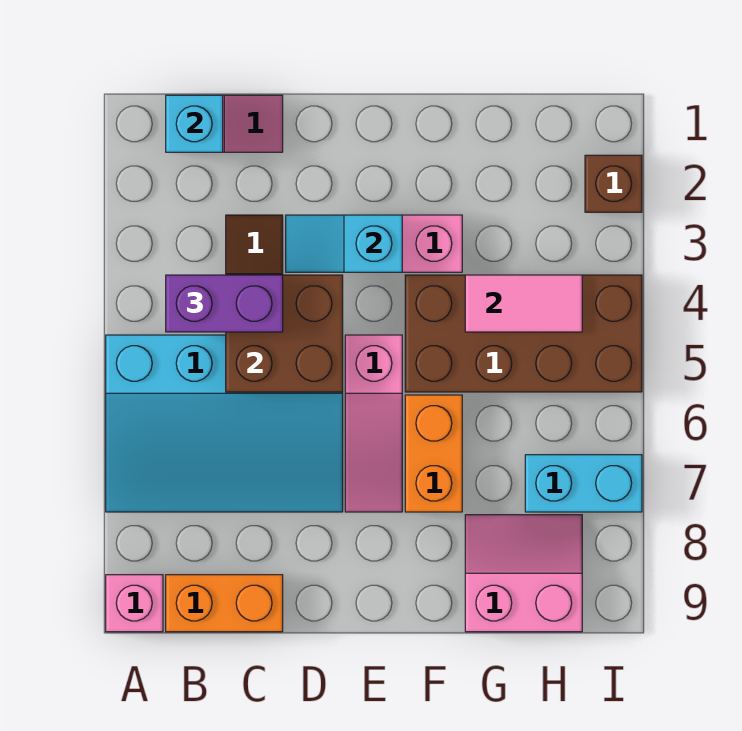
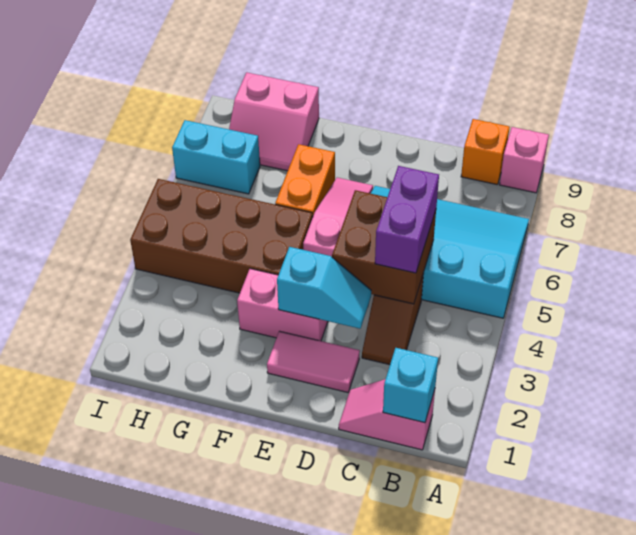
purple 1x2 brick [166,275,283,332] -> purple 1x2 brick turned to [375,166,439,273]
orange 1x2 brick [166,575,283,632] -> orange 1x1 brick [461,119,510,185]
pink 1x2 tile [465,275,582,332] -> pink 1x2 tile moved to [267,331,360,392]
brown 1x1 brick [585,155,642,212] -> none

